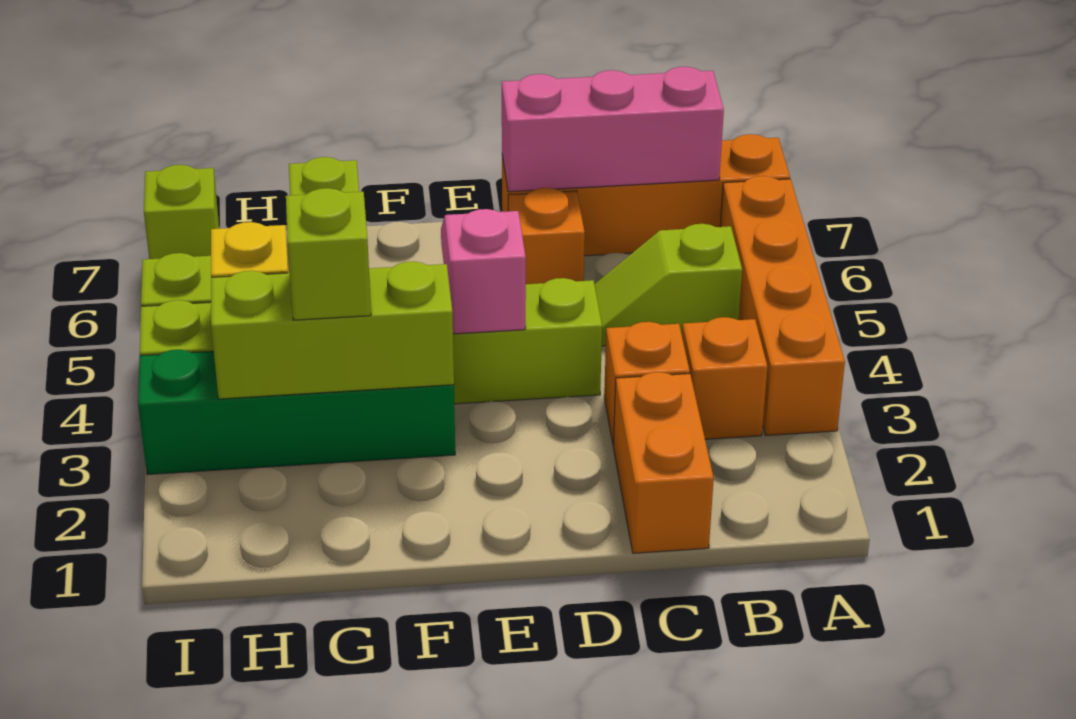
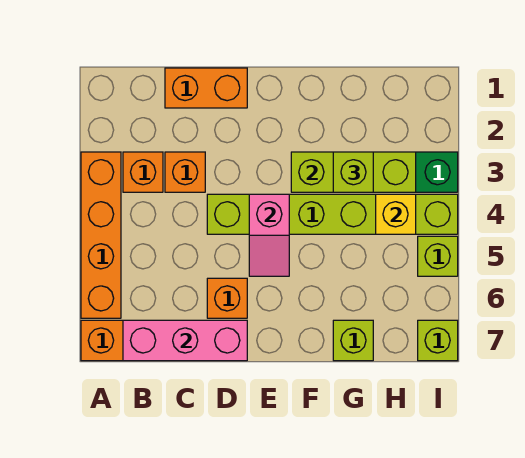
lime 1x2 slope [594,224,742,346] -> none
orange 1x2 brick [613,372,714,553] -> orange 1x2 brick turned to [165,68,247,108]

